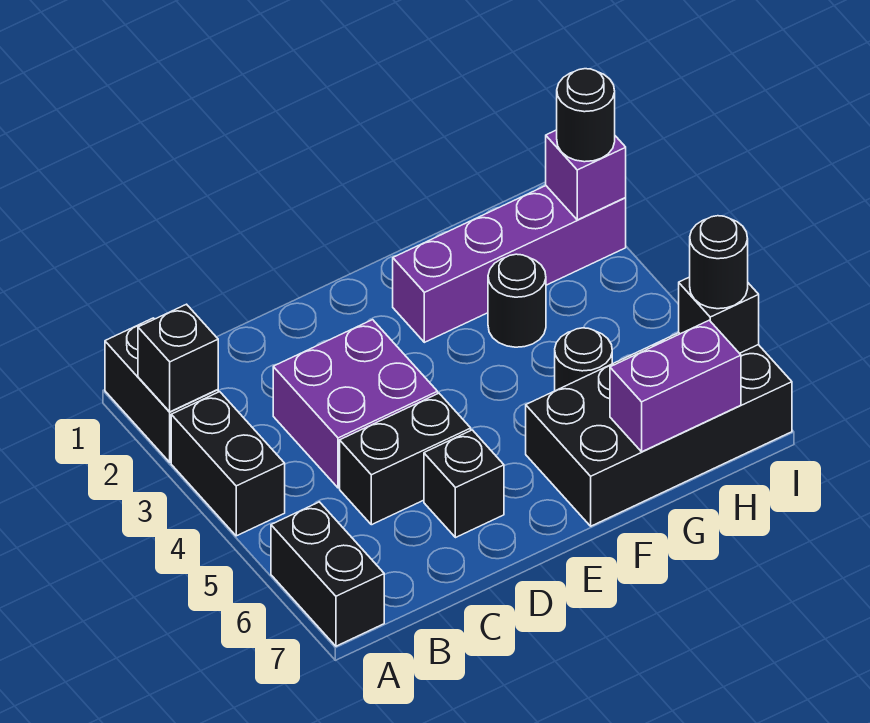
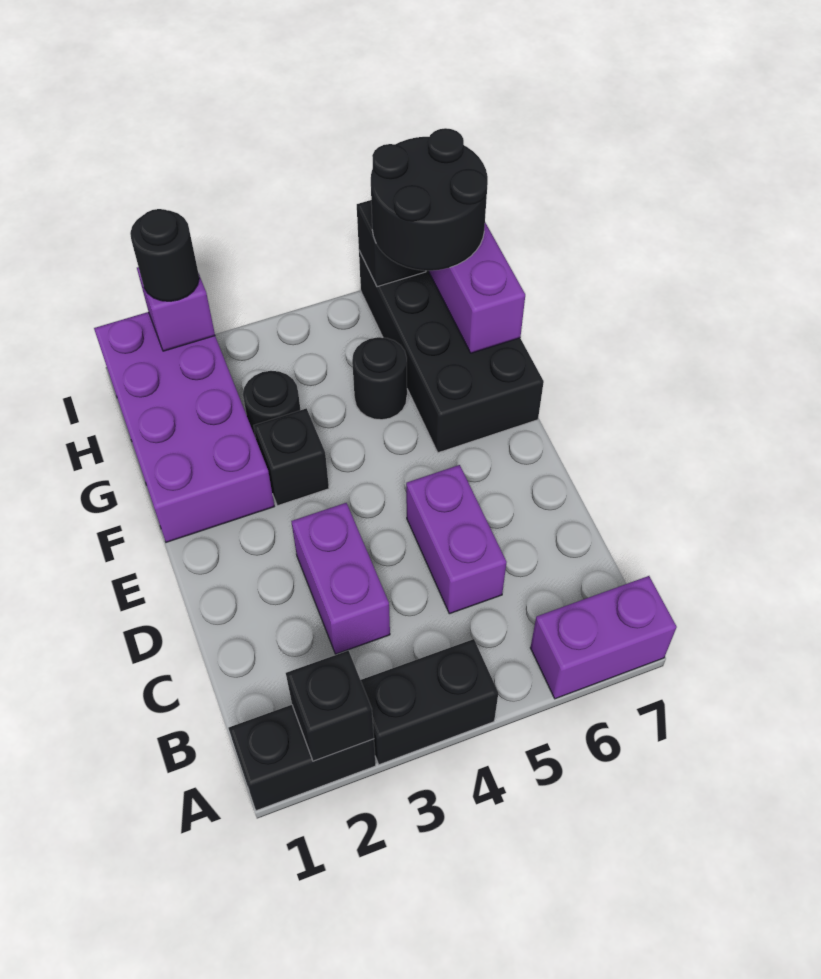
black 1x2 brick [271,502,384,646] -> purple 1x2 brick [530,576,677,699]
purple 2x2 brick [273,320,438,488] -> purple 1x2 brick [291,503,390,654]
black 1x2 brick [340,393,471,525] -> purple 1x2 brick [406,465,507,614]
black 1x1 brick [424,430,504,538] -> black 1x1 brick moved to [254,408,329,506]
purple 1x4 brick [393,186,626,342] -> purple 2x4 brick [94,312,274,542]
black 1x1 round brick [690,216,748,309] -> black 2x2 round brick [371,128,488,271]

